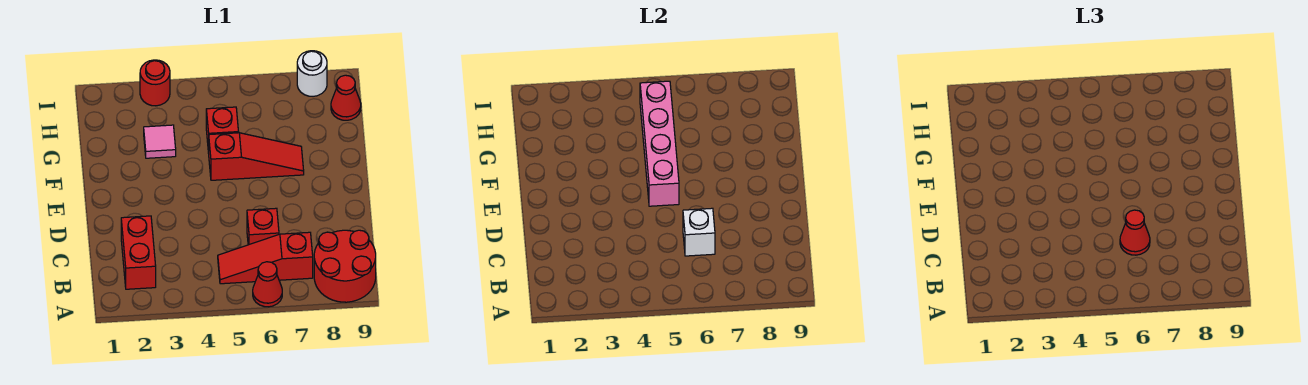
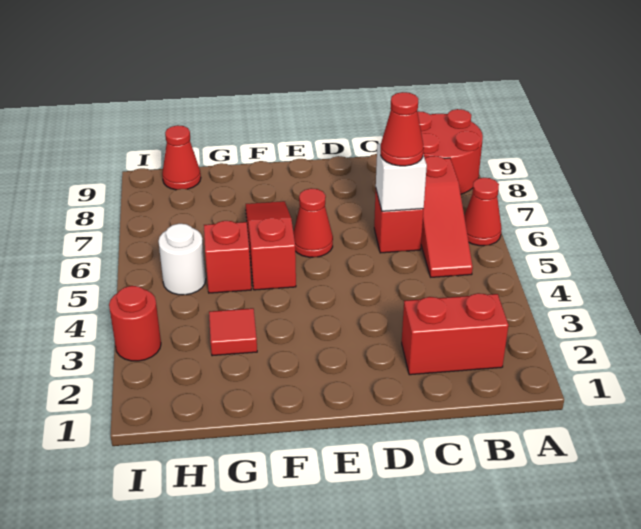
pink 1x4 brick [640,81,679,206] -> none
none -> red 1x1 cone [293,188,333,257]
pink 1x1 tile [144,125,176,158] -> red 1x1 tile [209,308,257,356]
white 1x1 round brick [297,51,327,96] -> white 1x1 round brick moved to [159,224,206,295]

